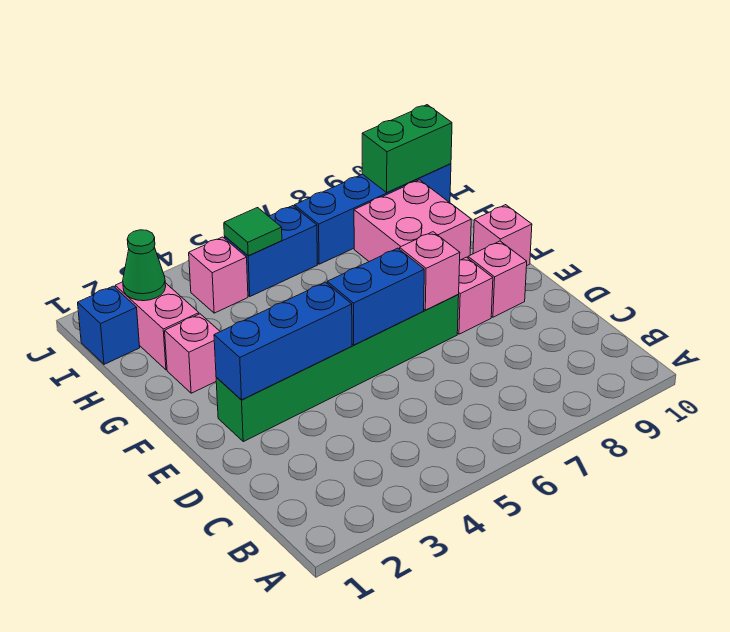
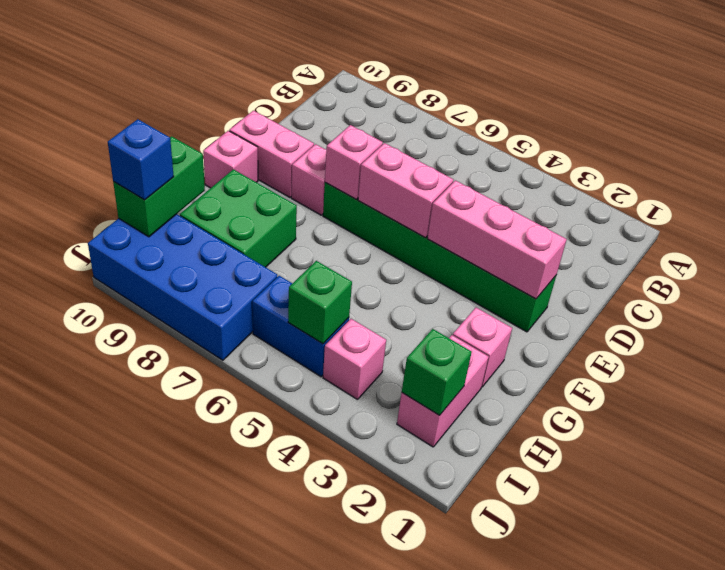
blue 1x3 brick [214,282,352,400] -> pink 1x3 brick [427,180,567,299]
blue 1x2 brick [327,248,424,345] -> pink 1x2 brick [358,143,453,238]
pink 1x1 brick [468,241,527,317] -> pink 1x2 brick [229,111,314,197]
pink 2x2 brick [354,180,471,261] -> green 2x2 brick [180,169,297,267]
blue 1x1 brick [78,286,140,364] -> blue 1x1 brick moved to [108,119,174,200]
green 1x1 cone [123,230,166,301] -> green 1x1 brick [402,329,472,415]
green 1x1 tile [224,208,282,256] -> green 1x1 brick [288,261,352,344]
blue 1x4 brick [294,164,451,264] -> blue 2x4 brick [88,214,277,360]
green 1x2 brick [362,105,452,193] -> green 1x2 brick turned to [113,136,205,237]

